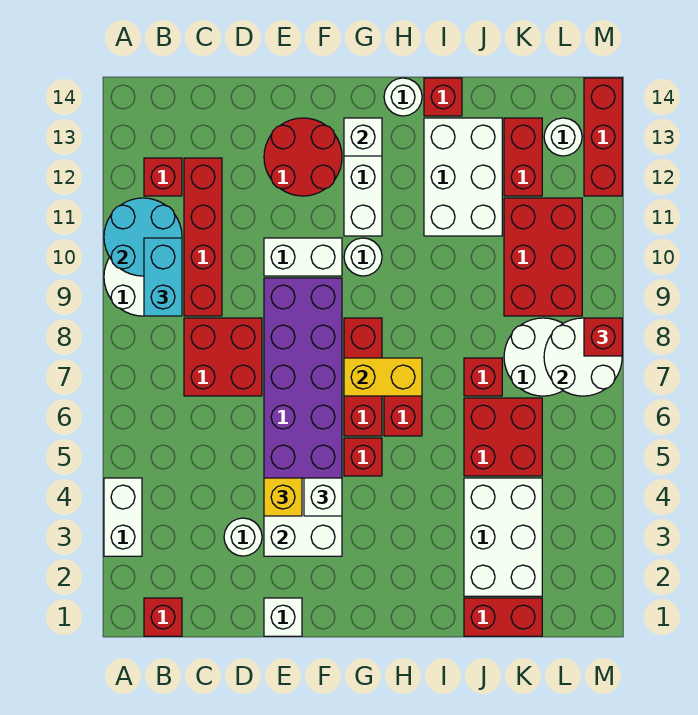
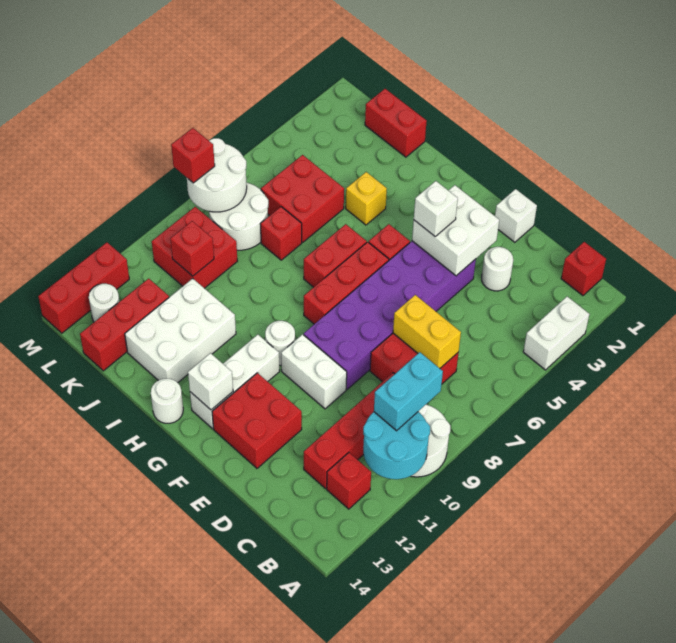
yellow 1x1 brick [264,478,302,516] -> yellow 1x1 brick moved to [346,172,387,225]
red 2x2 round brick [264,118,342,196] -> red 2x2 brick [212,373,302,468]
yellow 1x2 brick [344,358,422,396] -> yellow 1x2 brick moved to [393,295,461,368]
red 1x1 brick [424,78,462,116] -> red 1x1 brick moved to [170,221,214,276]
white 2x3 brick [464,478,542,596] -> none
red 2x3 brick [504,198,582,316] -> red 2x2 brick [152,207,237,288]
red 1x2 brick [504,118,542,196] -> red 1x3 brick [80,279,169,371]

